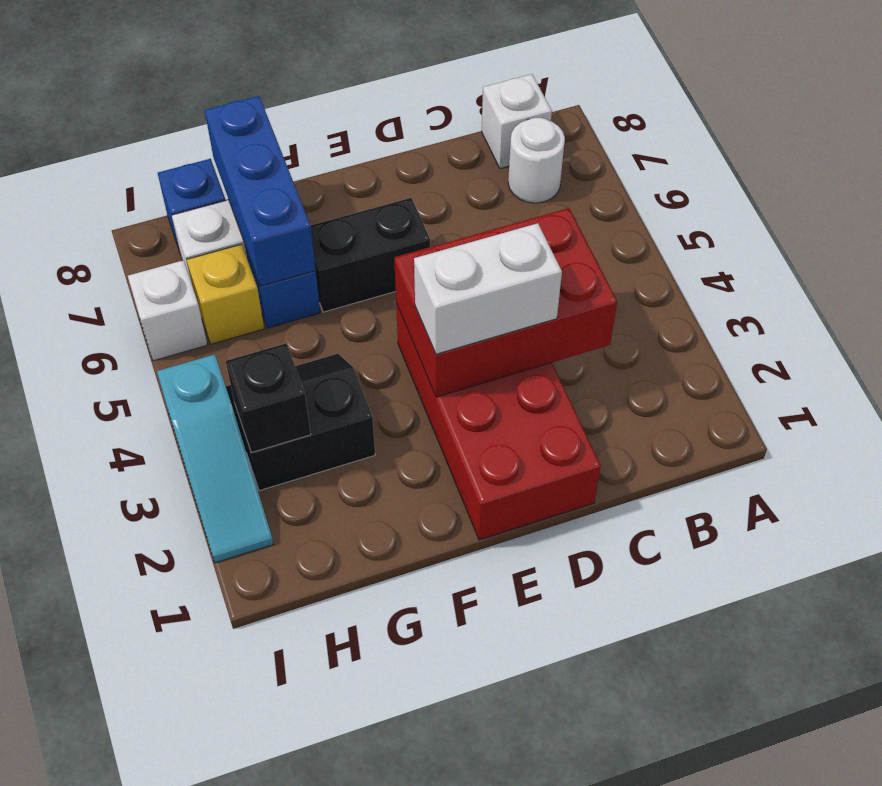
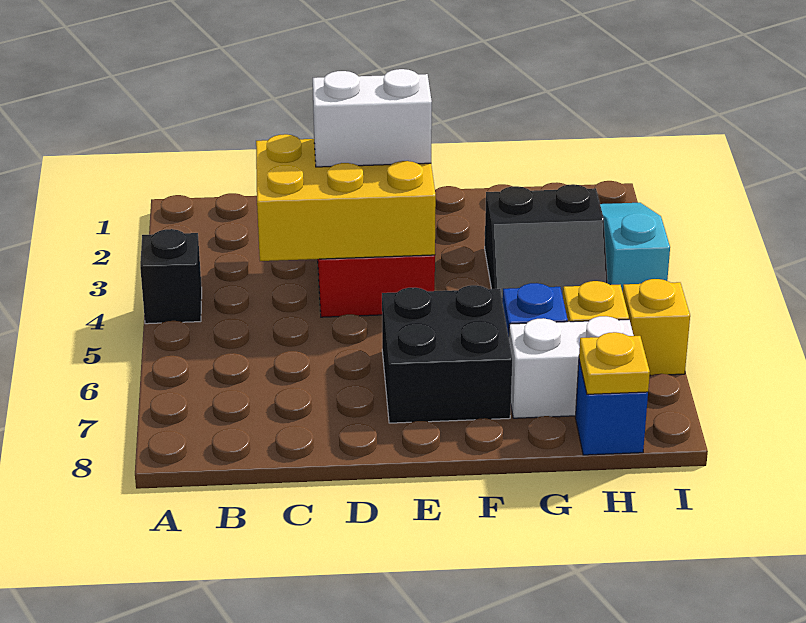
white 1x1 round brick [508,118,565,203] -> none
white 1x1 brick [482,74,552,169] -> none
red 2x3 brick [394,208,617,397] -> yellow 2x3 brick [256,134,436,261]
black 1x2 brick [311,198,430,312] -> black 2x2 brick [382,285,512,423]
blue 1x3 brick [205,96,316,286] -> none
black 1x1 brick [226,343,311,453] -> black 1x1 brick moved to [140,229,202,324]
none -> yellow 1x1 plate [579,332,650,394]
white 1x1 brick [128,260,207,361] -> yellow 1x1 brick [623,279,690,375]

